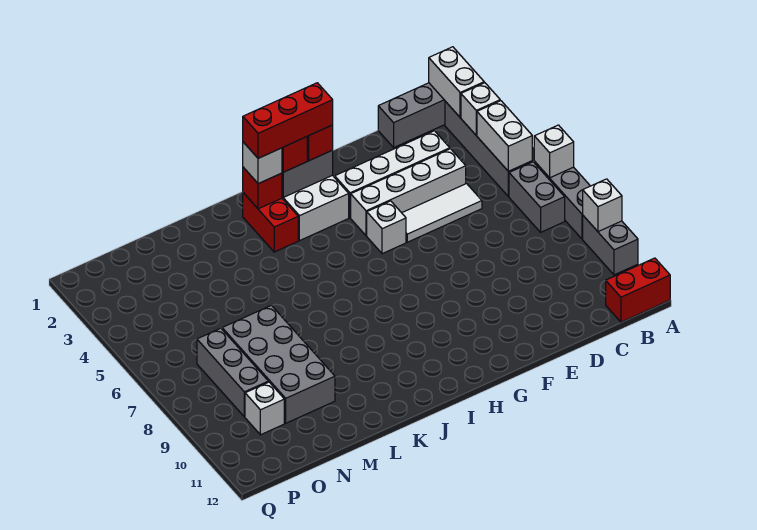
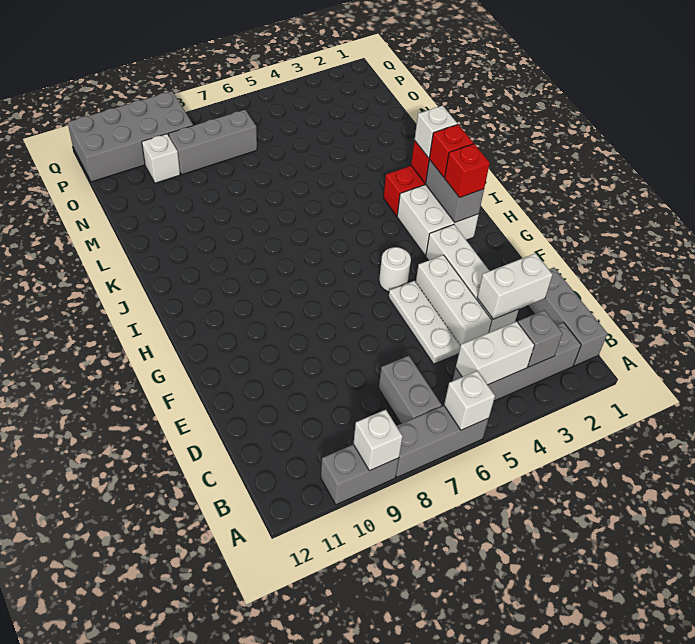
red 1x2 brick [606,258,670,322] -> none
white 1x2 brick [429,47,484,117] -> white 1x2 brick moved to [477,253,552,319]
white 1x1 brick [461,83,500,135] -> grey 1x1 brick [518,310,563,367]
grey 1x2 brick [509,162,565,232] -> grey 1x2 brick turned to [379,356,442,424]
white 1x4 brick [351,149,466,236] -> white 1x3 brick [416,255,492,345]
white 1x3 tile [402,184,482,242] -> white 1x3 plate [388,281,461,364]
white 1x1 brick [367,201,406,254] -> white 1x1 round brick [379,247,411,292]
red 1x3 brick [243,83,333,158] -> none
grey 2x4 brick [222,305,335,423] -> grey 2x4 brick moved to [68,91,193,182]

